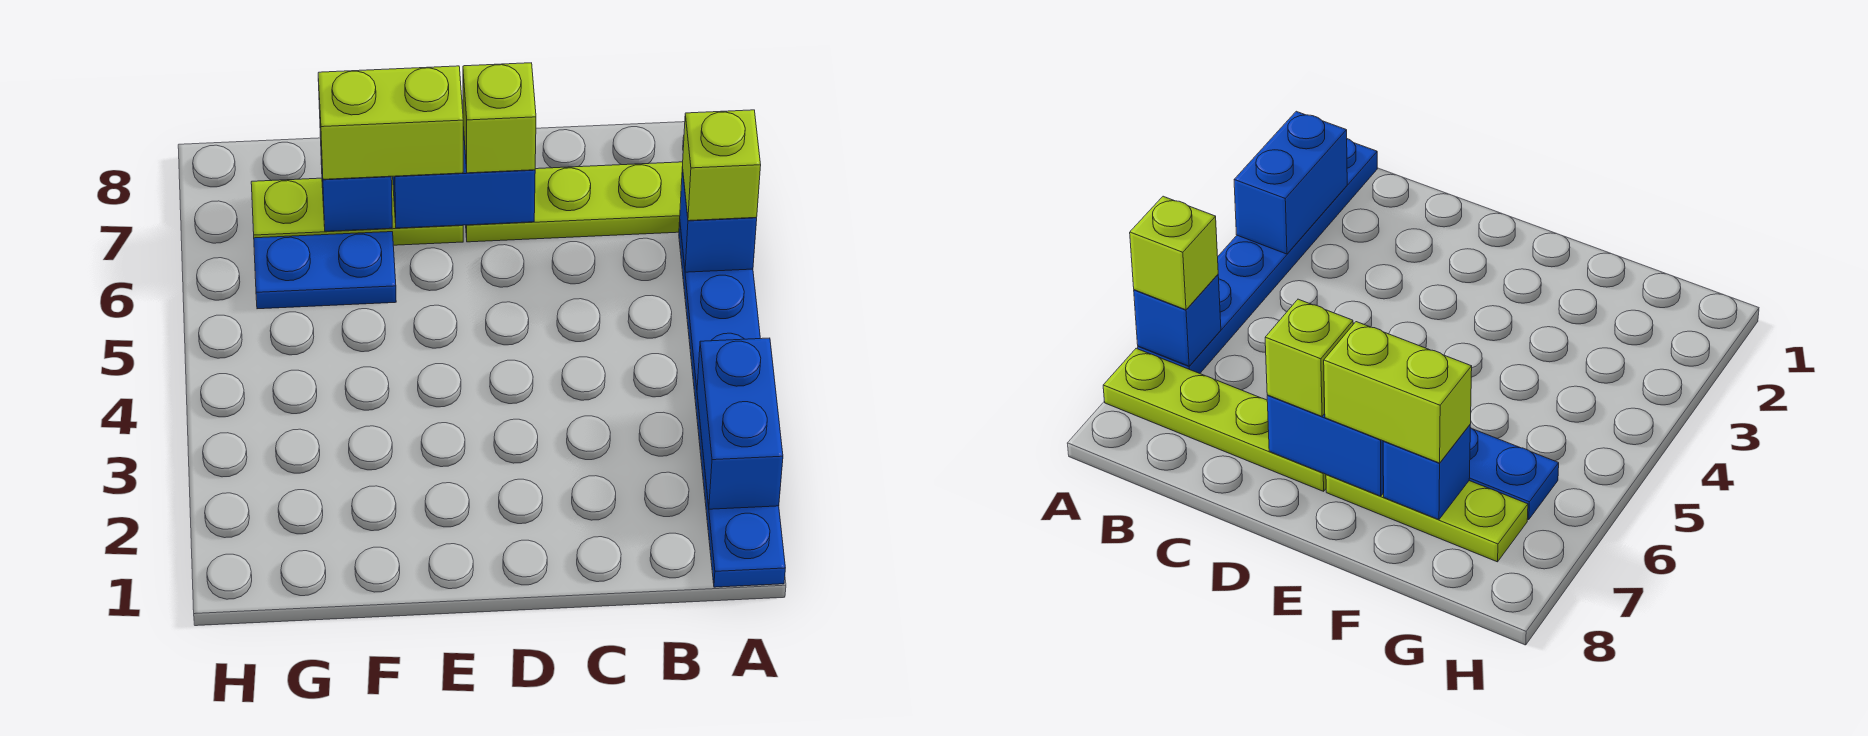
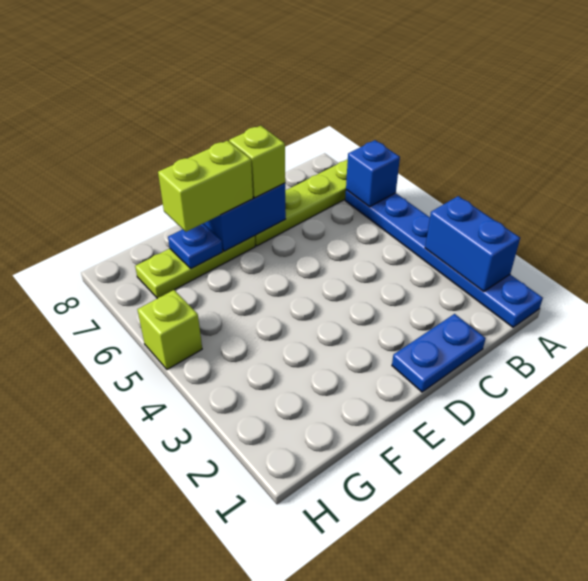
lime 1x1 brick [683,110,761,221] -> lime 1x1 brick moved to [137,290,202,370]
blue 1x2 plate [254,232,396,309] -> blue 1x2 plate moved to [392,314,486,392]
blue 1x1 brick [320,134,392,231] -> blue 1x1 plate [168,224,223,269]

